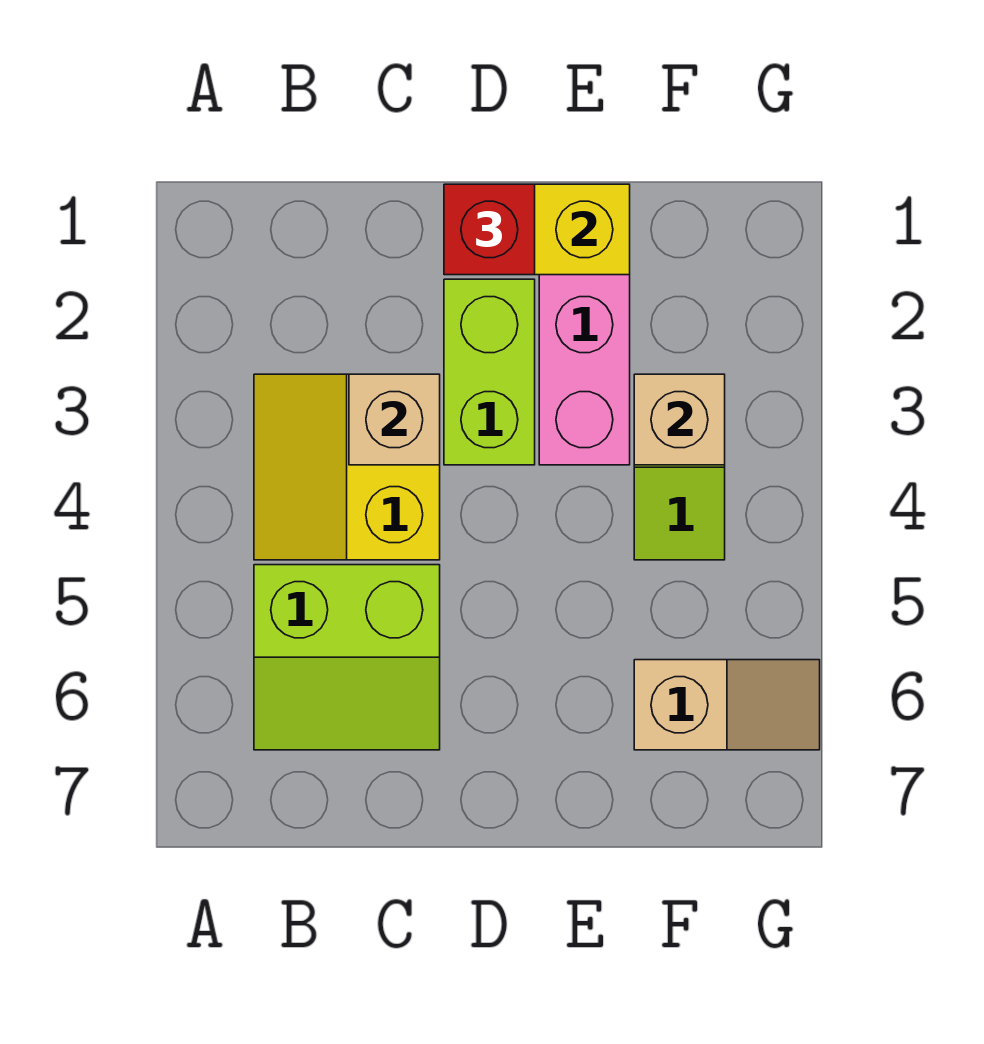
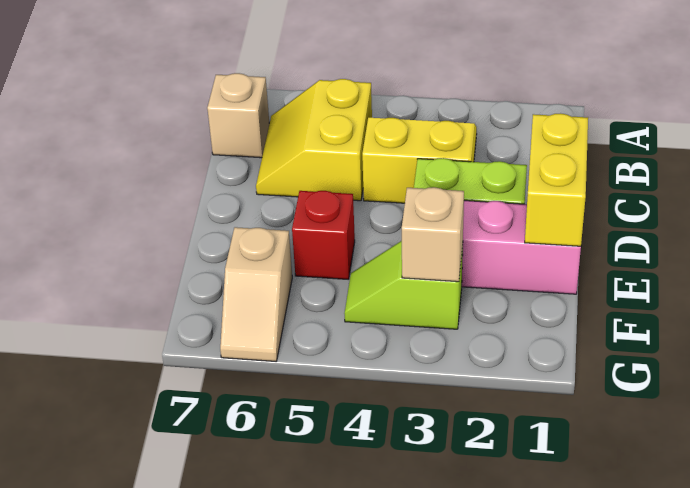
lime 2x2 slope [254,565,440,750] -> yellow 2x2 slope [256,79,372,201]
tan 1x1 brick [349,374,440,465] -> tan 1x1 brick moved to [207,73,269,158]
red 1x1 brick [444,184,535,275] -> red 1x1 brick moved to [292,191,355,279]

